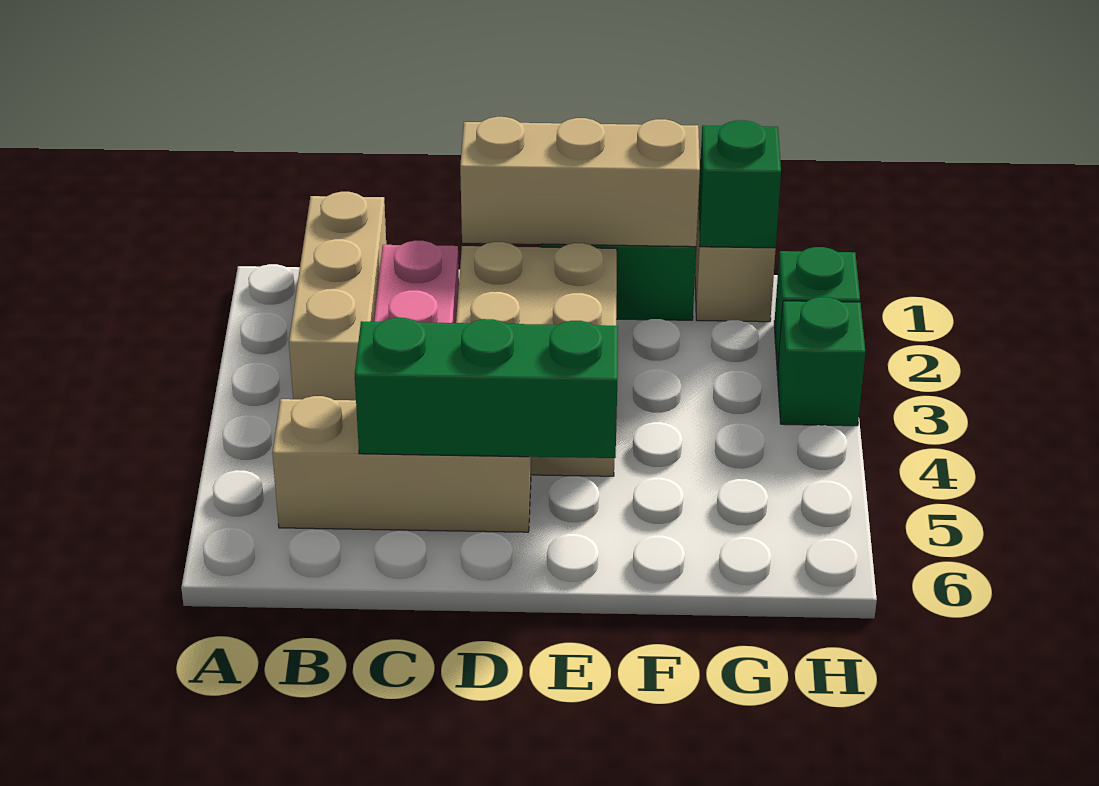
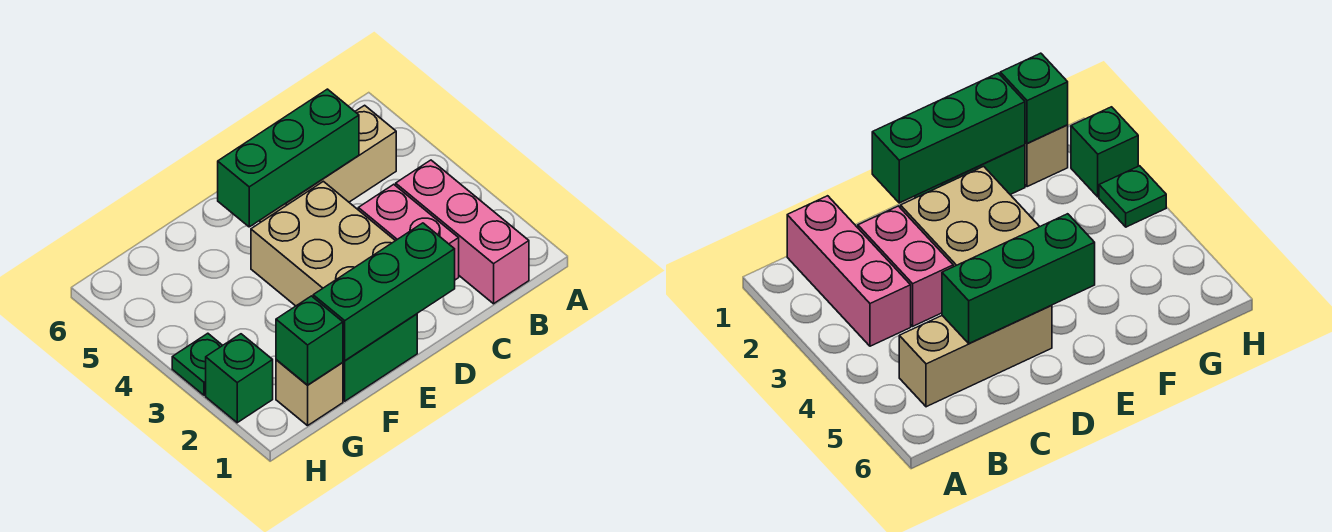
tan 1x3 brick [289,192,386,400] -> pink 1x3 brick [396,160,529,304]
tan 1x3 brick [460,117,700,247] -> green 1x3 brick [313,223,455,361]
green 1x1 brick [777,297,865,426] -> green 1x1 plate [172,333,223,395]

